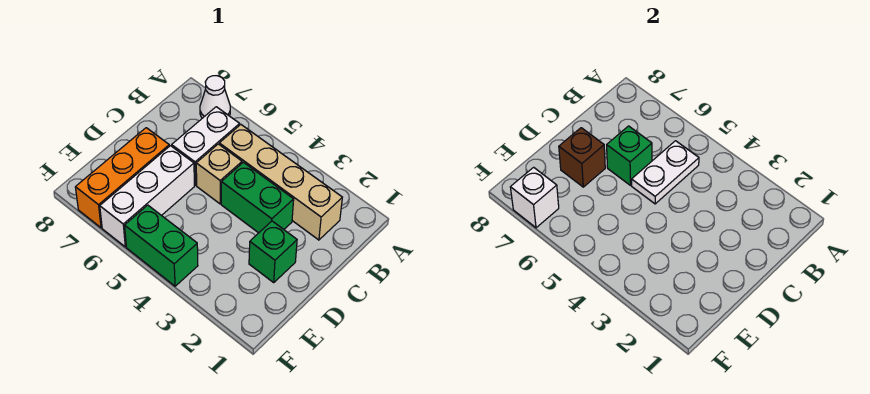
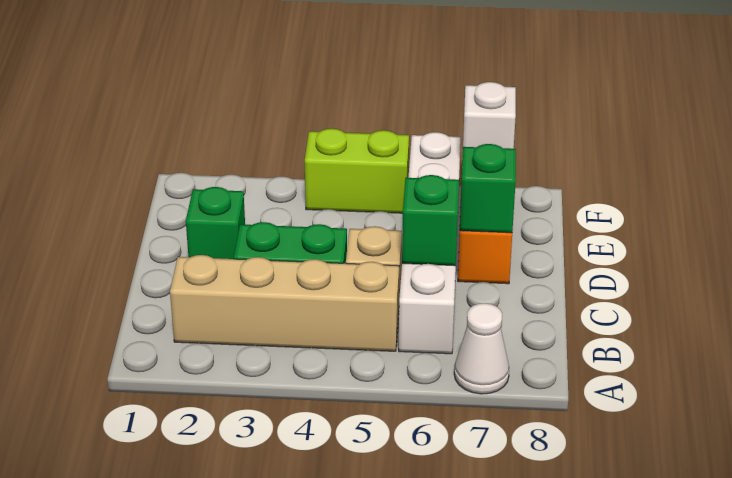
white 1x2 plate [632,141,699,204] -> none
brown 1x1 brick [559,128,605,187] -> green 1x1 brick [460,144,516,233]
green 1x2 brick [125,205,198,286] -> lime 1x2 brick [305,128,409,213]

